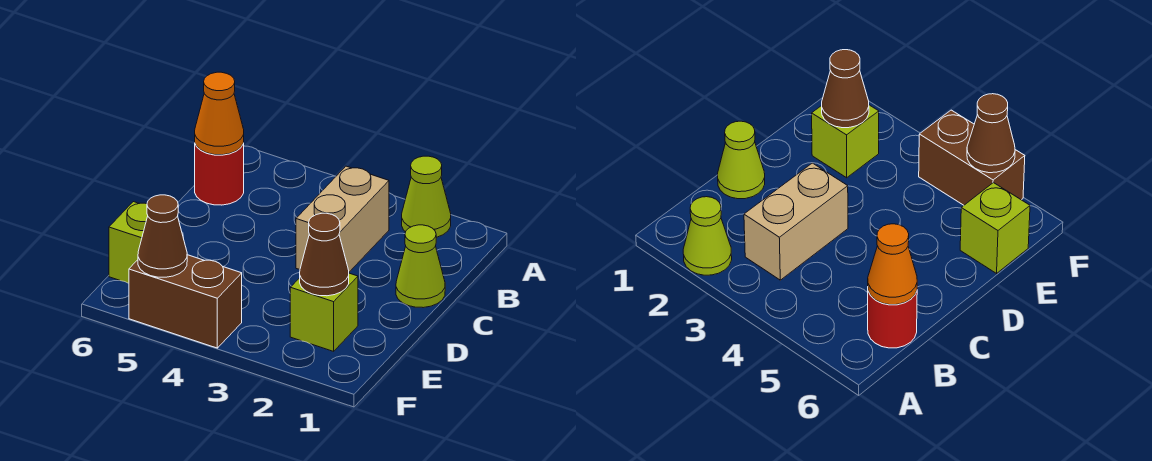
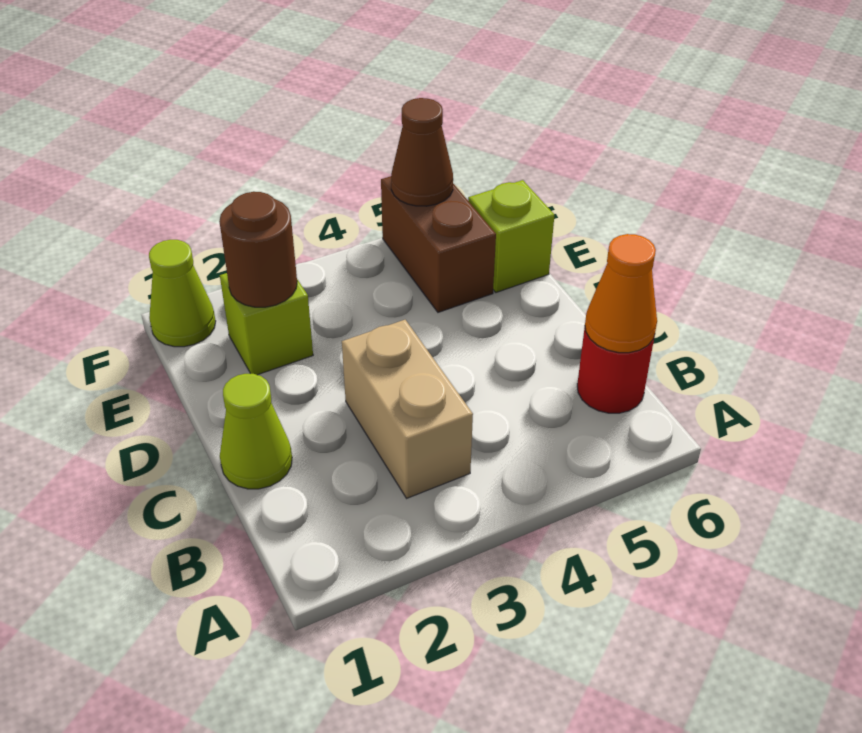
lime 1x1 cone [402,156,451,237] -> lime 1x1 cone moved to [149,240,216,347]
brown 1x1 cone [300,213,349,296] -> brown 1x1 round brick [219,192,297,307]
brown 1x2 brick [129,255,242,348] -> brown 1x2 brick turned to [381,176,496,312]

